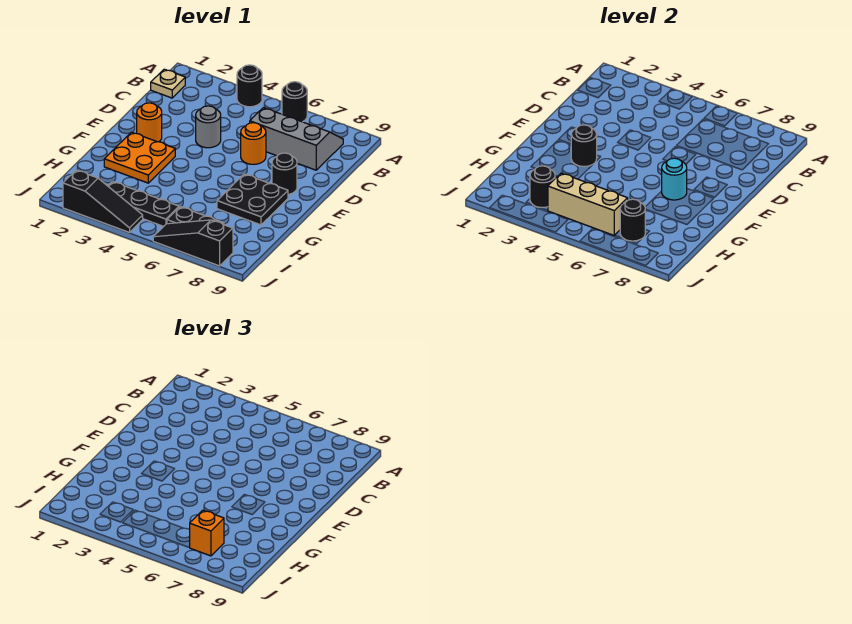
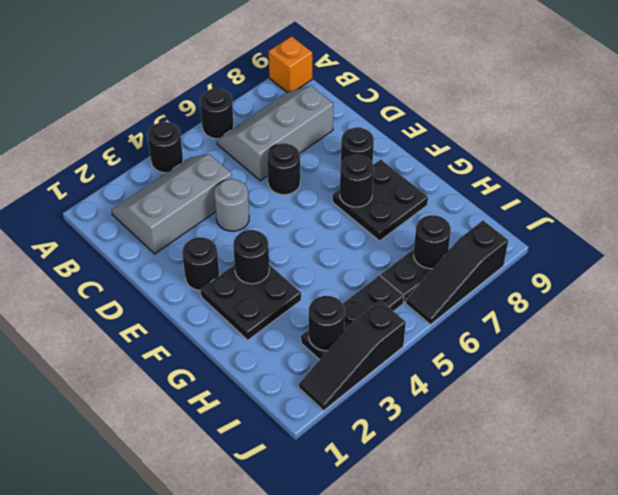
tan 1x1 plate [151,69,185,98] -> none
none -> grey 2x3 slope [112,154,232,254]
orange 1x1 round brick [241,123,266,164] -> black 1x1 round brick [267,143,300,195]
orange 1x1 round brick [137,103,162,142] -> black 1x1 round brick [182,237,219,290]
orange 2x2 plate [104,132,175,183] -> black 2x2 plate [201,265,301,340]
cyan 1x1 round brick [662,158,687,200] -> black 1x1 round brick [340,155,374,207]
tan 1x3 brick [548,173,628,235] -> none
orange 1x1 brick [190,510,224,556] -> orange 1x1 brick moved to [269,36,312,93]
black 1x3 slope [63,170,143,233] -> black 1x3 slope turned to [299,300,406,410]

